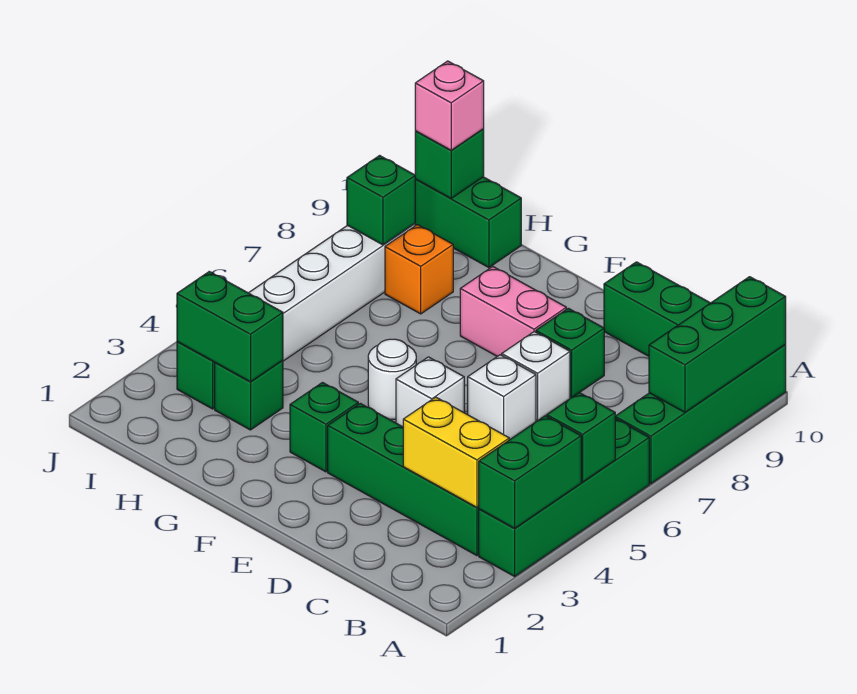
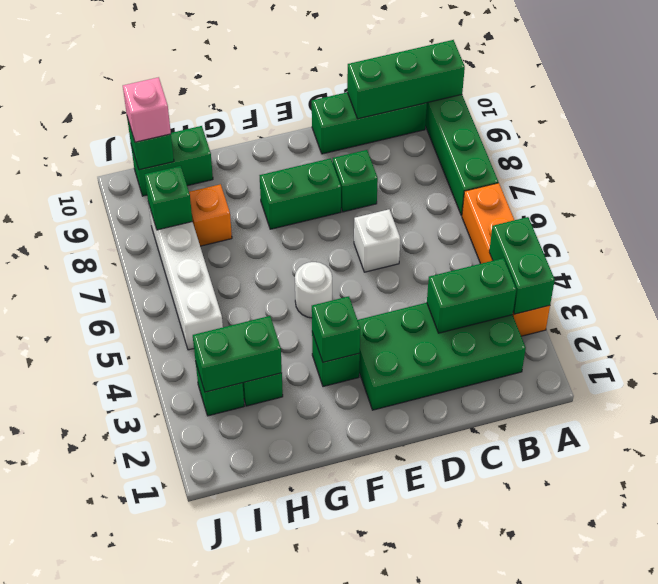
green 1x4 brick [479,419,649,576] -> orange 1x4 brick [462,183,550,336]
green 1x1 brick [547,393,615,482] -> green 1x1 brick moved to [312,296,360,362]
green 1x3 brick [649,277,786,412] -> green 1x3 brick turned to [347,40,465,119]
green 1x4 brick [328,403,479,556] -> green 2x4 brick [358,303,526,410]
yellow 1x2 brick [403,397,509,507] -> green 1x2 brick [427,258,516,333]
white 1x1 brick [502,332,570,421] -> none
white 1x1 brick [396,357,464,427] -> none
pink 1x2 brick [460,267,566,356] -> green 1x2 brick [259,158,341,229]

